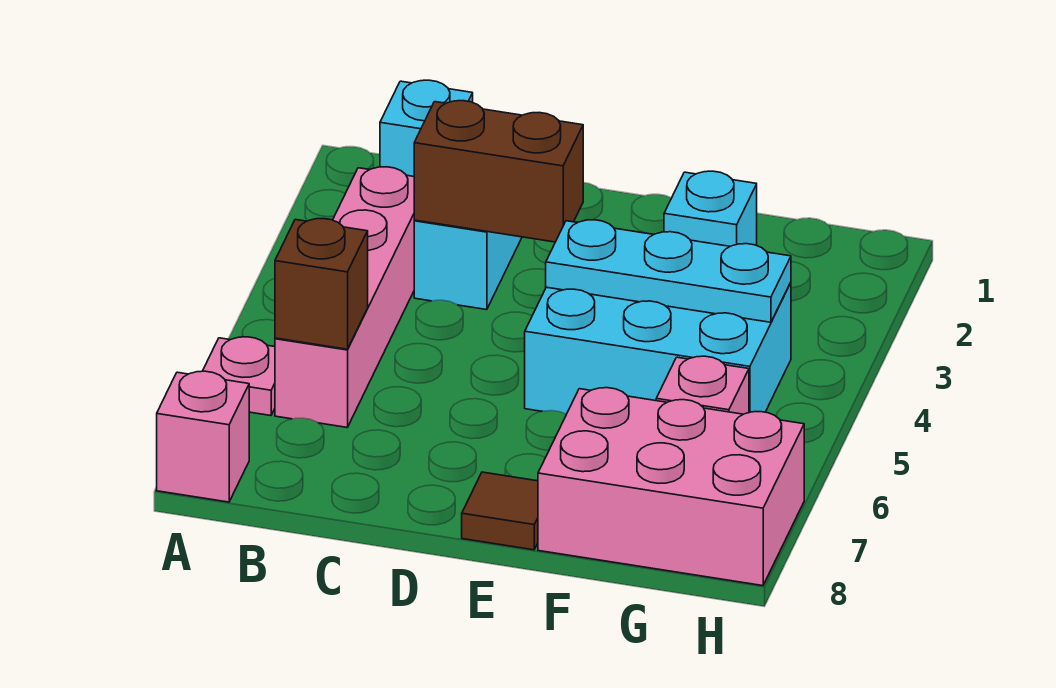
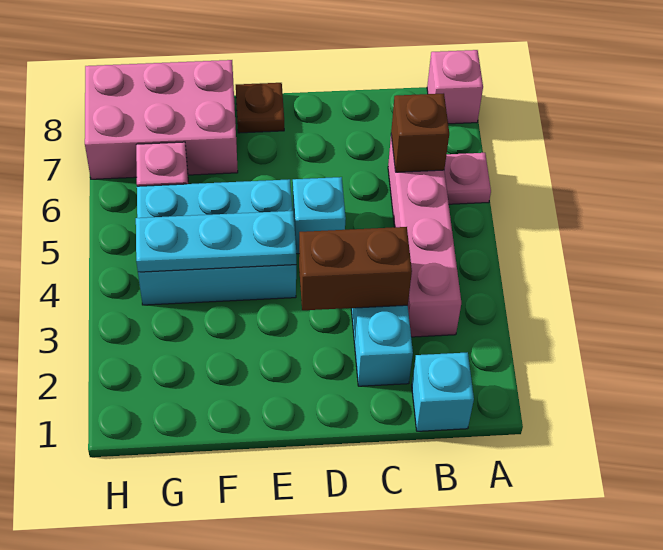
brown 1x1 tile [462,472,538,550] -> brown 1x1 plate [236,83,284,133]
cyan 1x1 brick [664,171,757,246] -> cyan 1x1 brick moved to [293,177,346,254]

